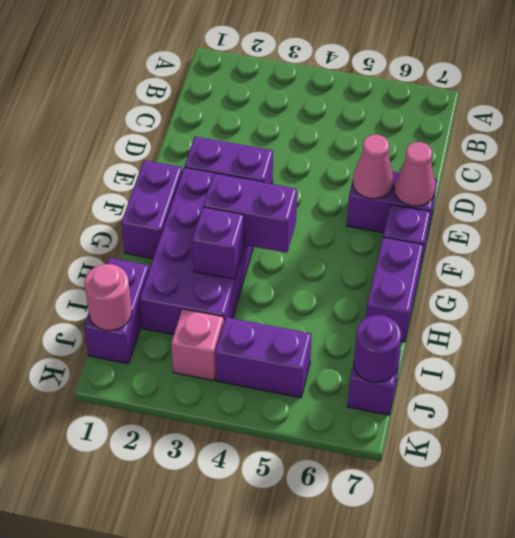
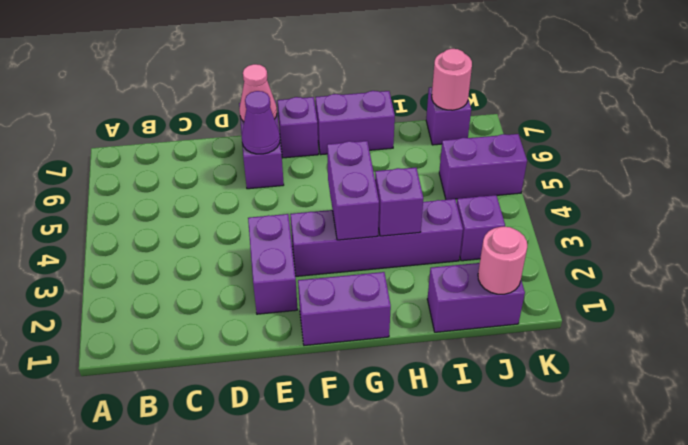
pink 1x1 cone [353,135,393,199] -> purple 1x1 cone [242,91,280,154]
purple 2x4 brick [140,167,263,335] -> purple 1x4 brick [290,199,463,276]
pink 1x1 brick [171,309,224,381] -> purple 1x1 brick [457,195,505,261]
purple 1x2 brick [215,317,312,398] -> purple 1x2 brick turned to [439,134,527,200]
purple 1x1 round brick [354,315,401,382] -> pink 1x1 round brick [432,49,472,110]

